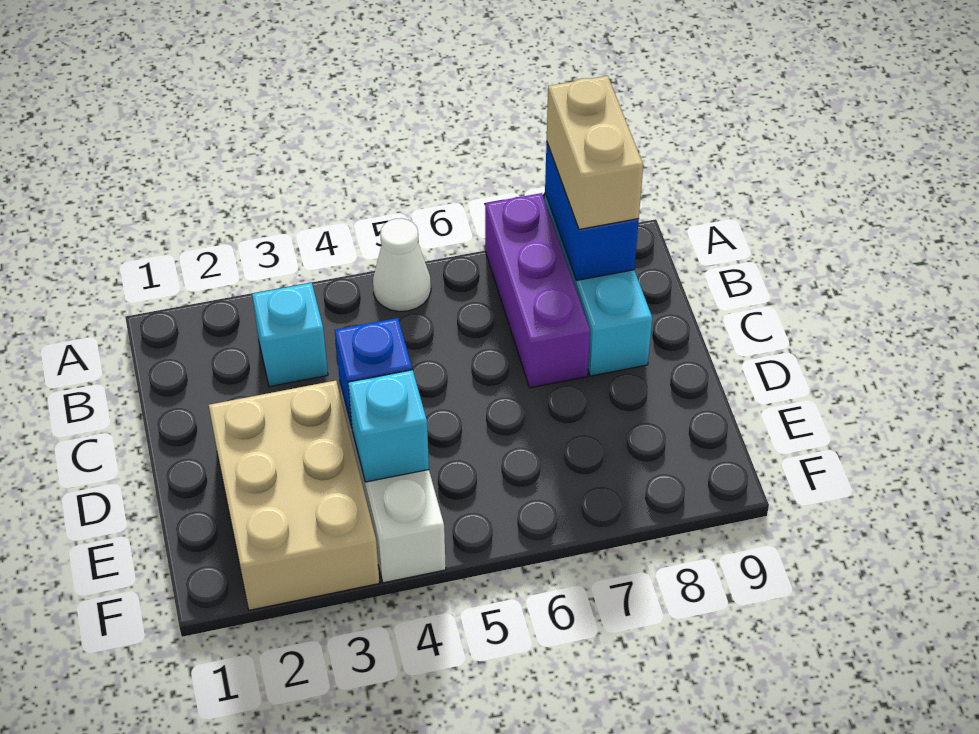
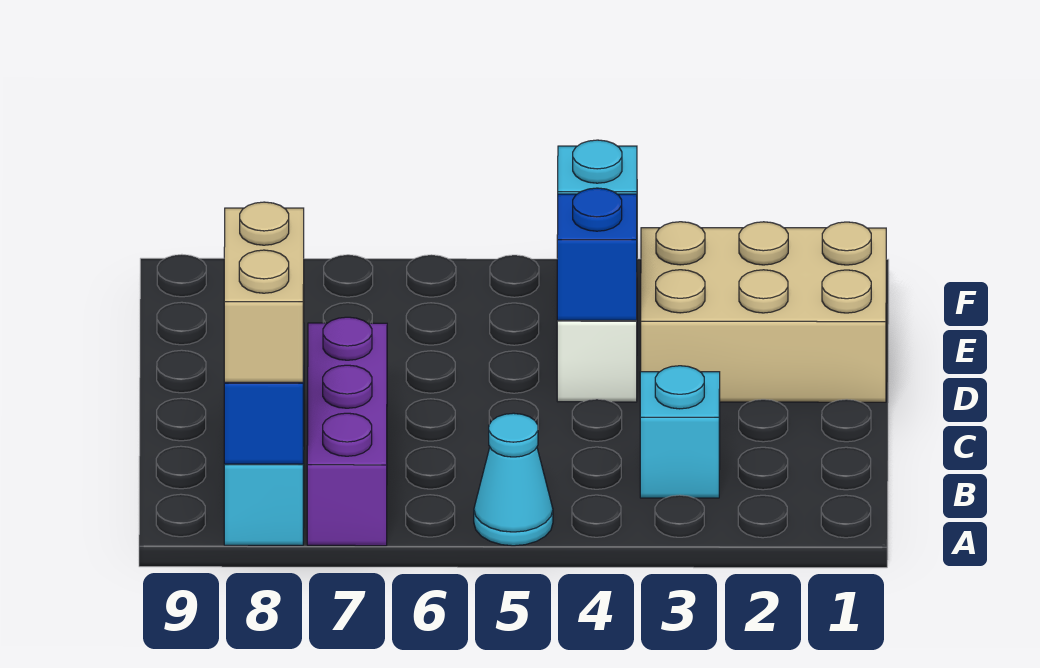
white 1x1 cone [373,218,431,312] -> cyan 1x1 cone [474,413,553,546]
tan 2x3 brick [209,381,379,610] -> tan 2x3 brick turned to [641,222,886,402]

